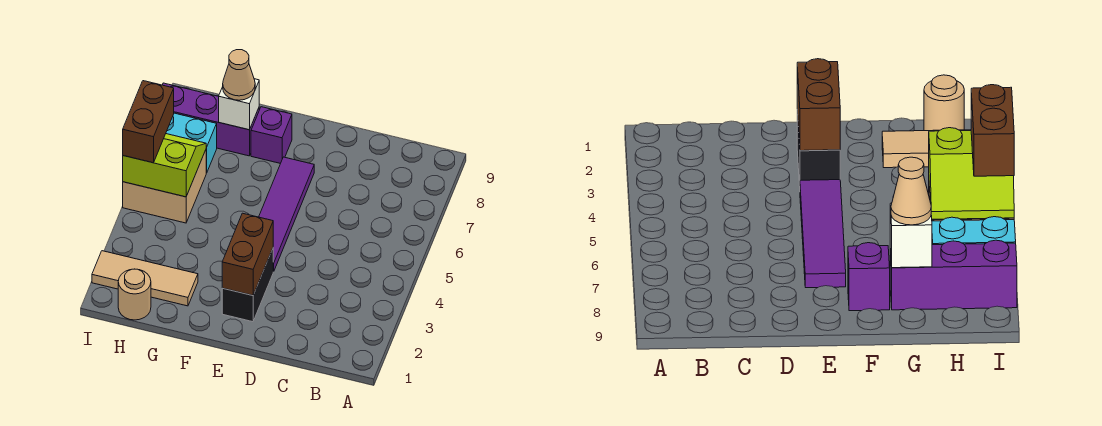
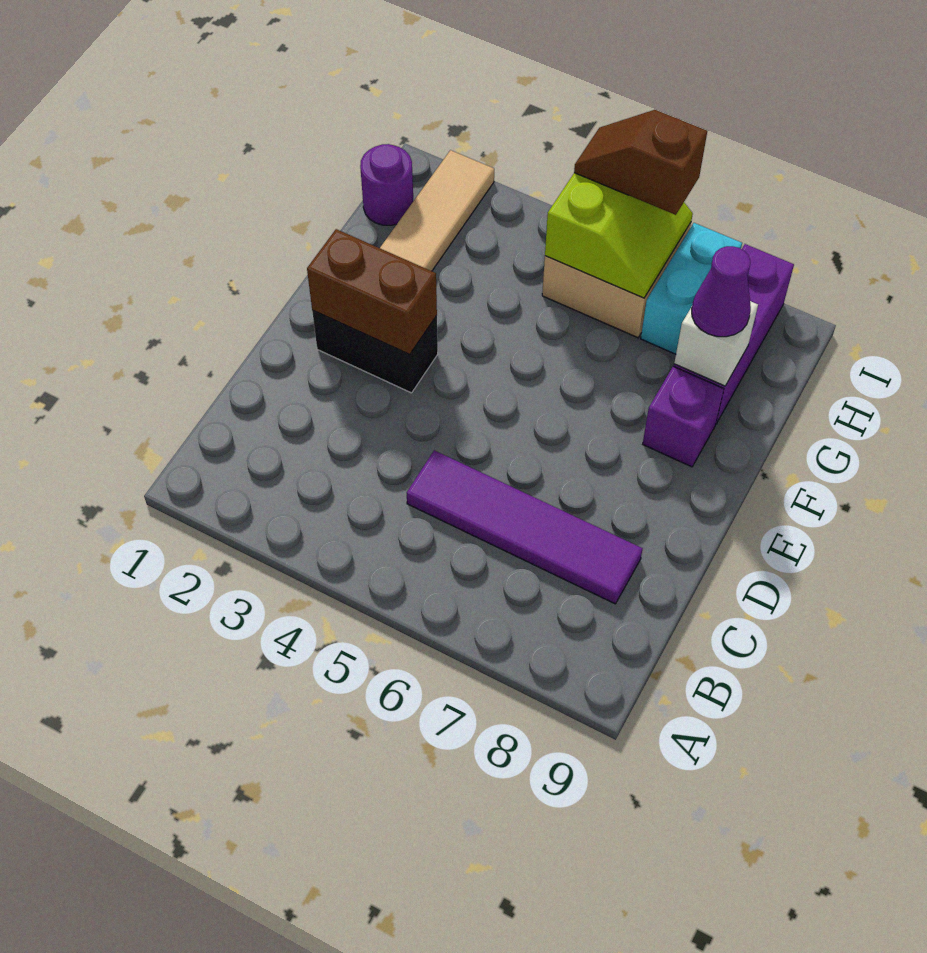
purple 1x4 tile [259,157,314,271] -> purple 1x4 tile moved to [407,450,643,604]
tan 1x1 cone [223,50,255,100] -> purple 1x1 cone [692,246,751,337]
tan 1x1 round brick [118,269,151,320] -> purple 1x1 round brick [360,144,413,225]
brown 1x2 brick [123,81,174,163] -> brown 1x2 slope [574,110,707,215]

